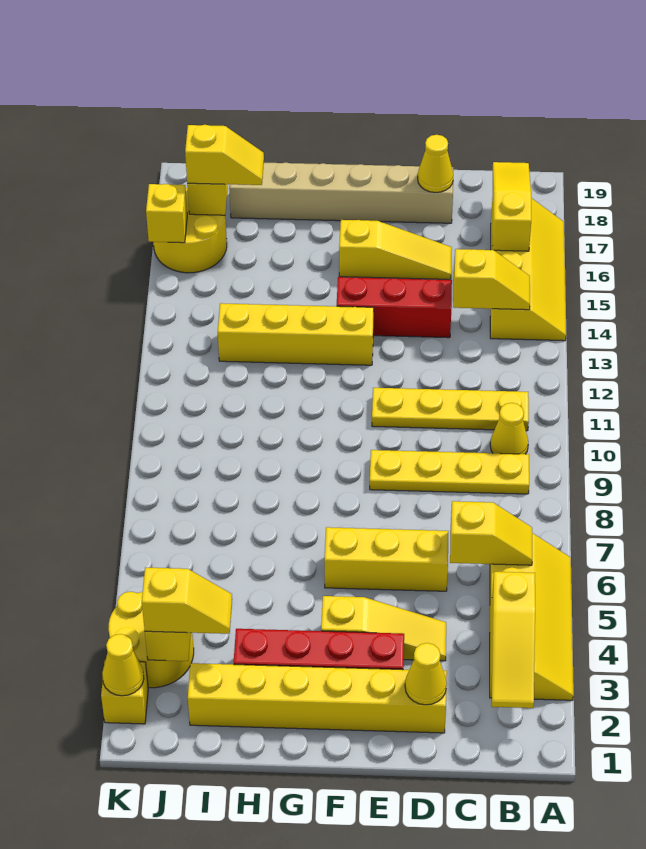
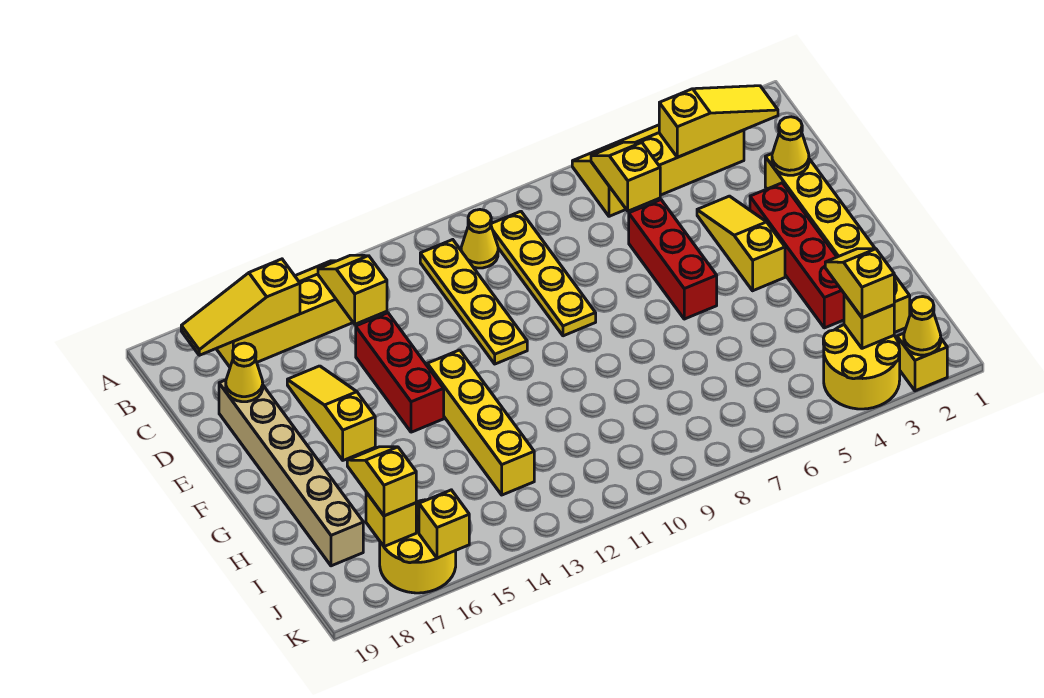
yellow 1x3 brick [324,527,448,591] -> red 1x3 brick [629,200,717,319]

